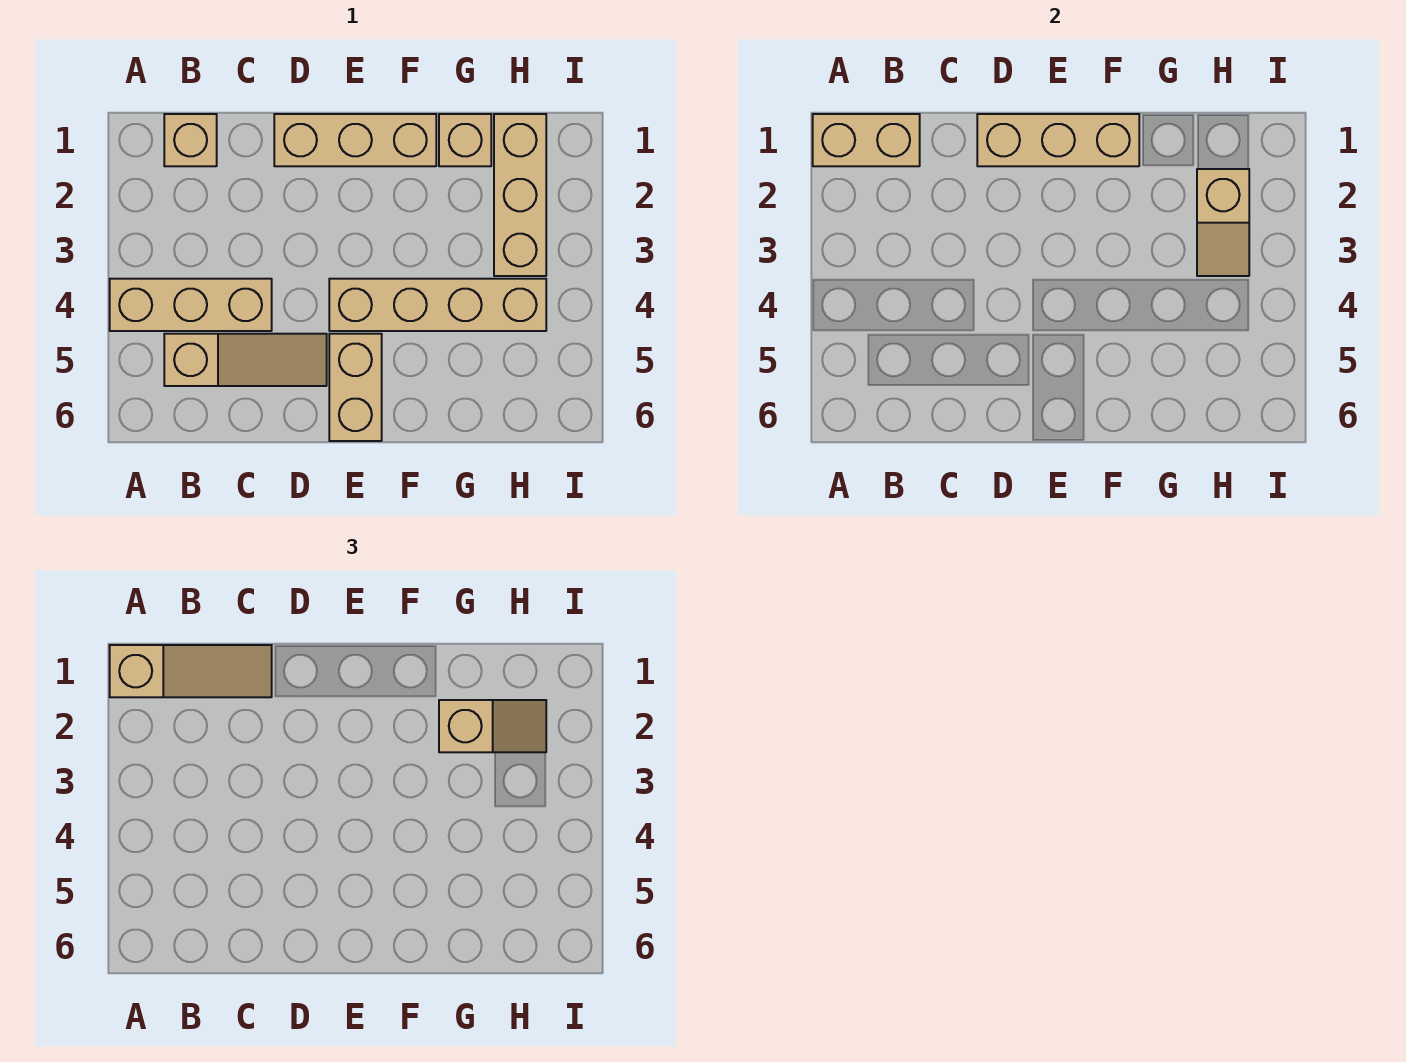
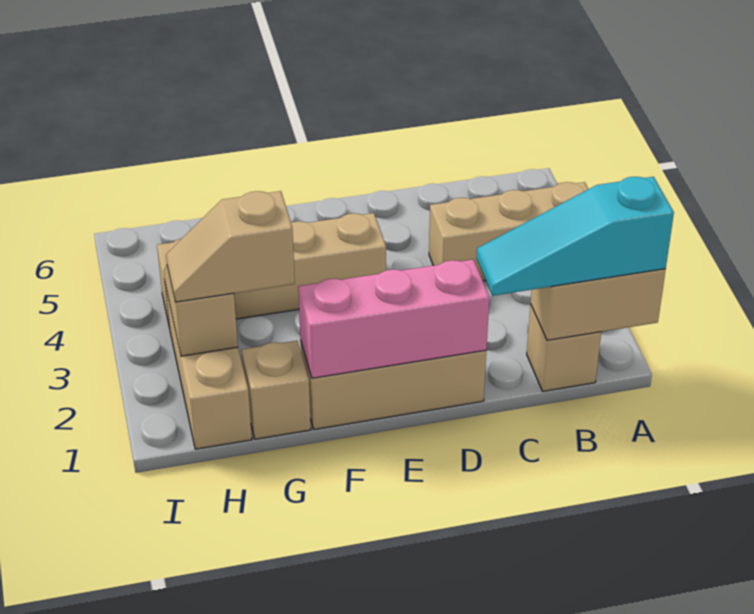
tan 1x3 slope [110,645,272,697] -> cyan 1x3 slope [477,177,674,296]
tan 1x3 slope [164,334,327,386] -> none
tan 1x3 brick [977,114,1139,166] -> pink 1x3 brick [298,259,489,378]
tan 1x2 brick [329,334,382,441] -> none

